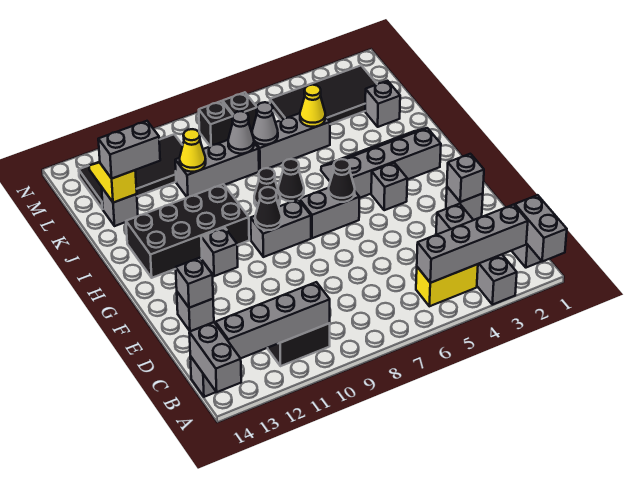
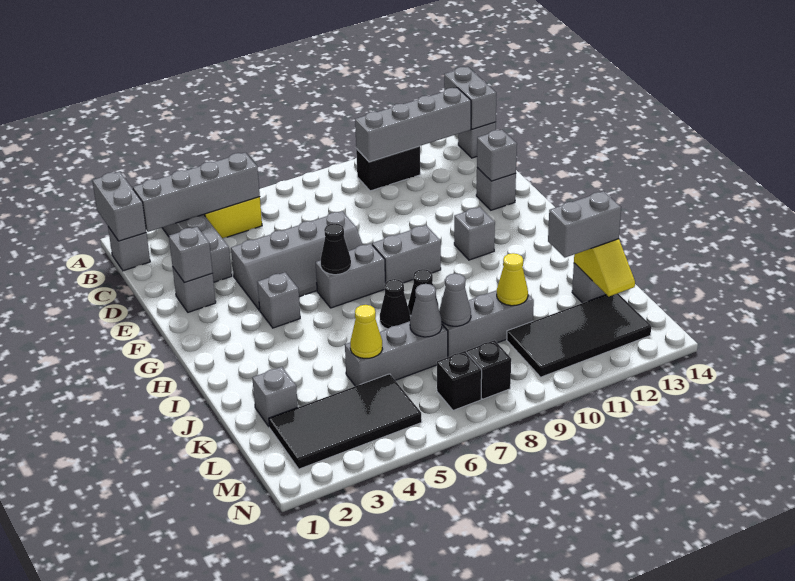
black 1x1 cone [255,187,282,230] -> none
grey 2x4 slope [321,128,441,198] -> grey 2x4 slope moved to [231,211,363,310]
black 2x4 brick [126,184,249,278] -> none

